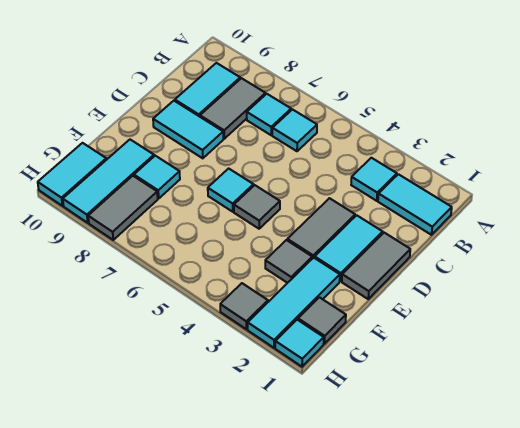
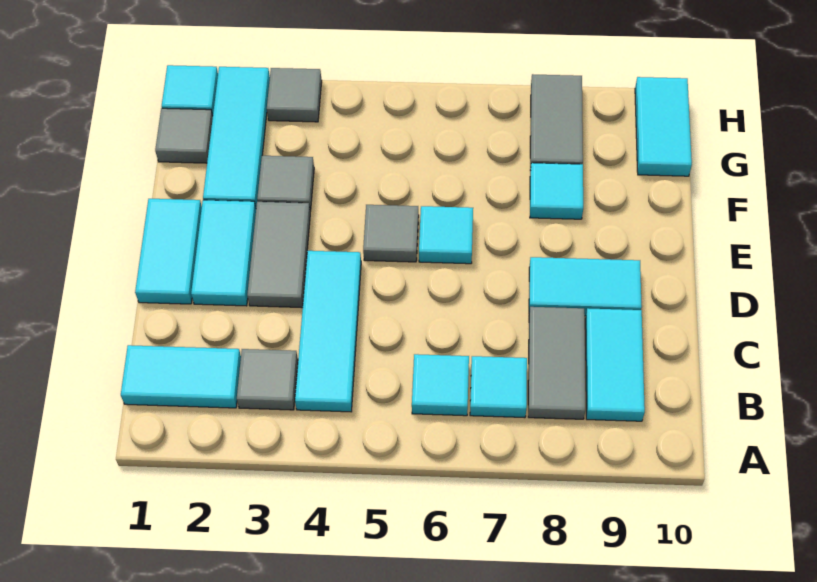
cyan 1x1 tile [351,158,397,201] -> grey 1x1 tile [237,349,298,410]
grey 1x2 tile [342,233,410,299] -> cyan 1x2 tile [135,199,202,304]
cyan 1x3 tile [63,140,154,223] -> cyan 1x3 tile moved to [295,251,361,412]

